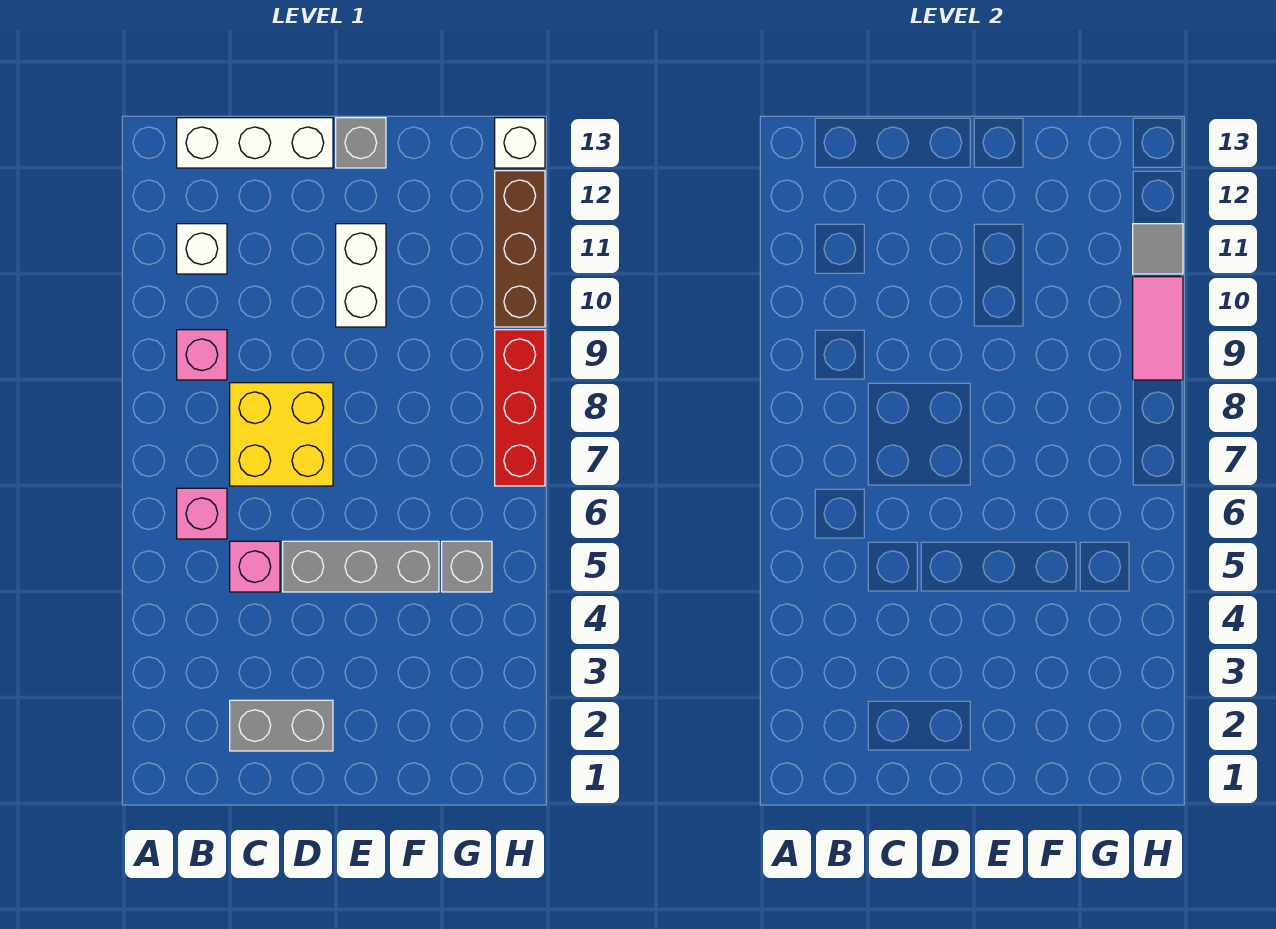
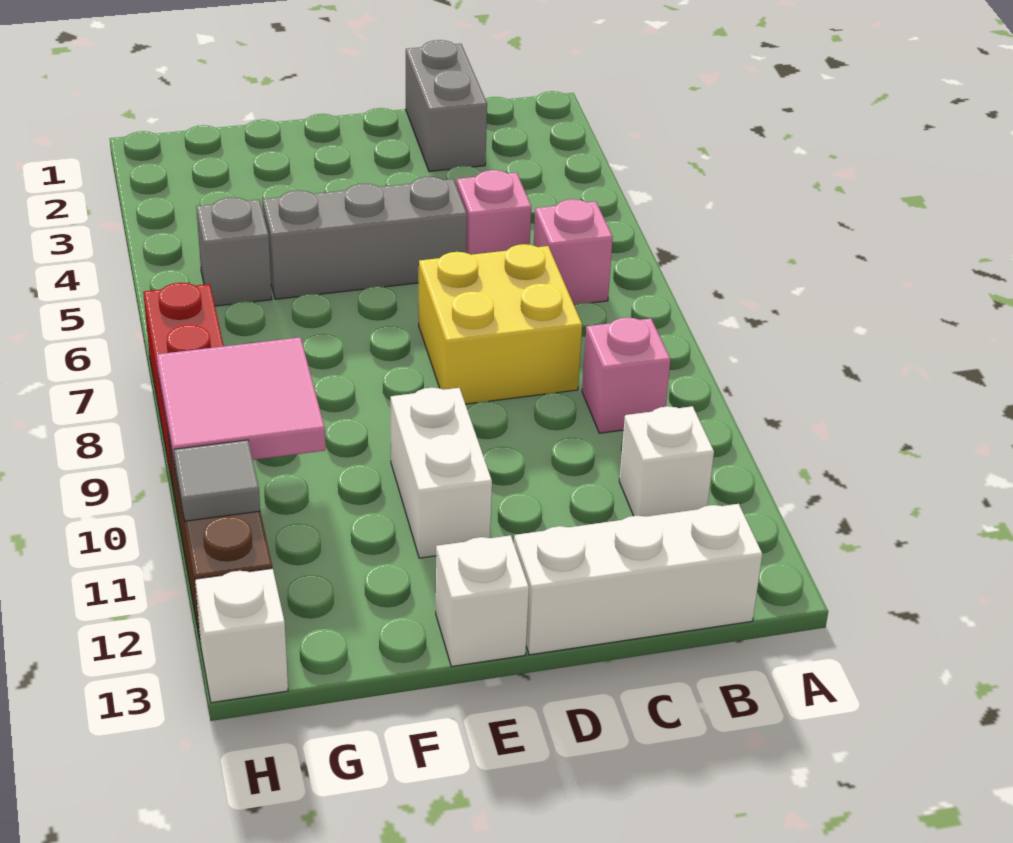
grey 1x2 brick [230,700,333,751] -> grey 1x2 brick turned to [406,40,487,172]
grey 1x1 brick [336,118,386,168] -> white 1x1 brick [436,535,529,667]
pink 1x2 tile [1133,277,1183,380] -> pink 2x2 tile [157,337,325,470]

